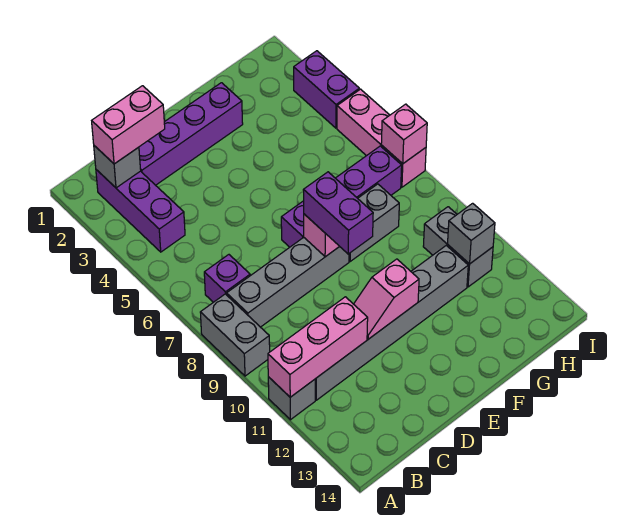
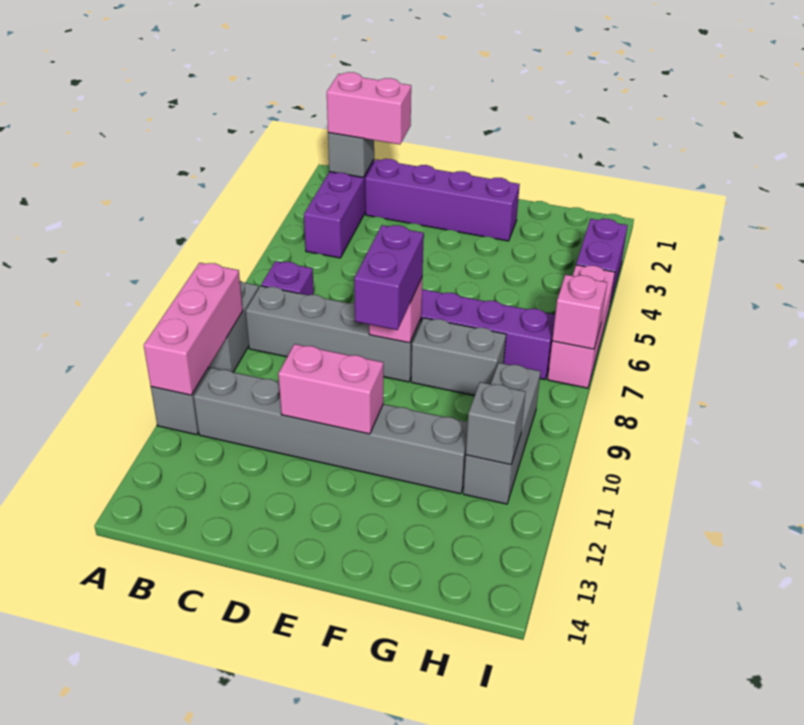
pink 1x3 brick [268,297,368,397] -> pink 1x3 brick turned to [144,263,243,395]
pink 1x2 slope [354,259,419,339] -> pink 1x2 brick [278,344,383,434]
grey 1x2 brick [423,207,493,287] -> grey 1x3 brick [463,363,541,504]

